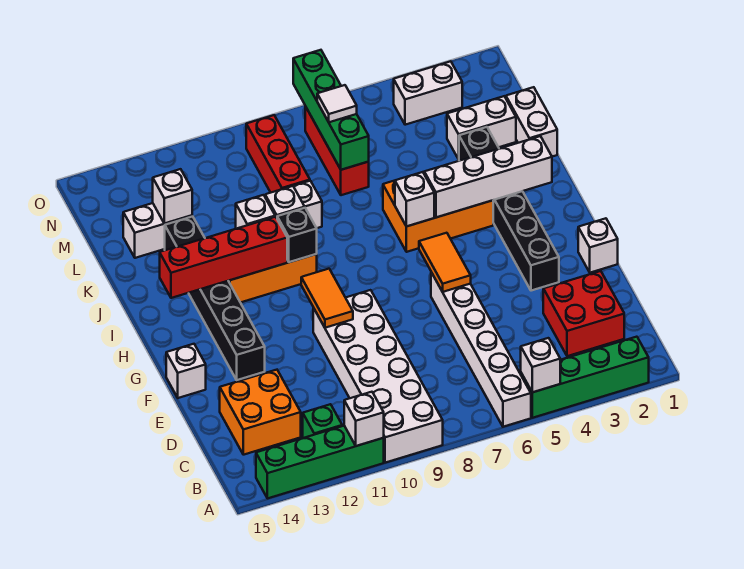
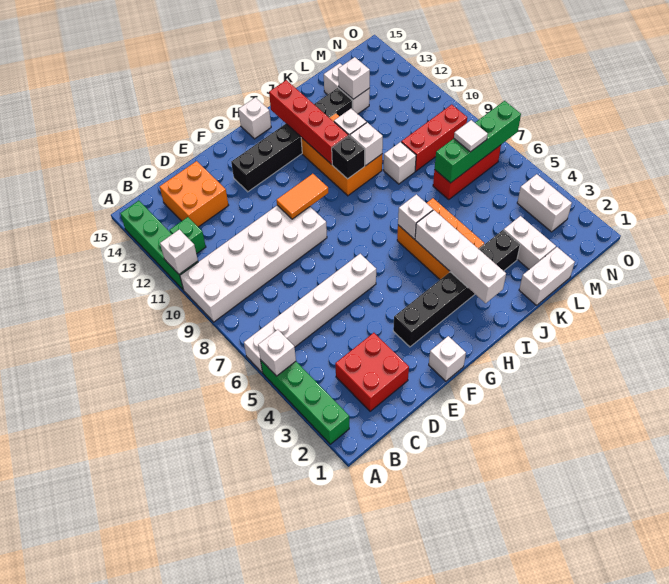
orange 1x2 tile [419,233,471,292] -> none
white 1x1 brick [166,344,206,398] -> white 1x1 brick moved to [238,97,271,139]

